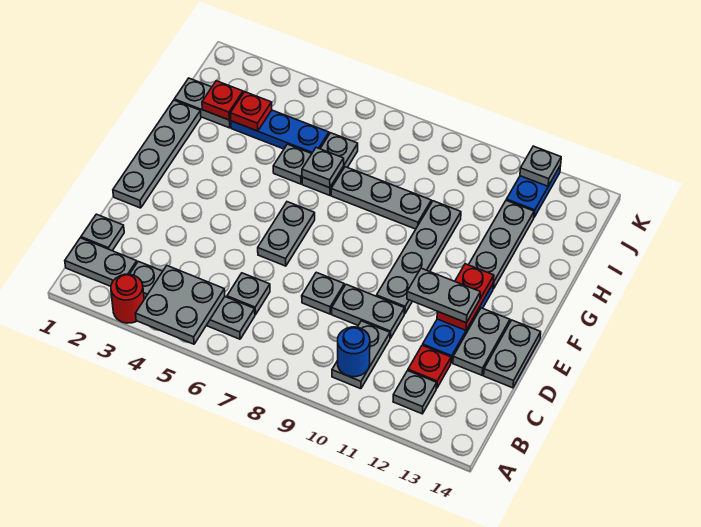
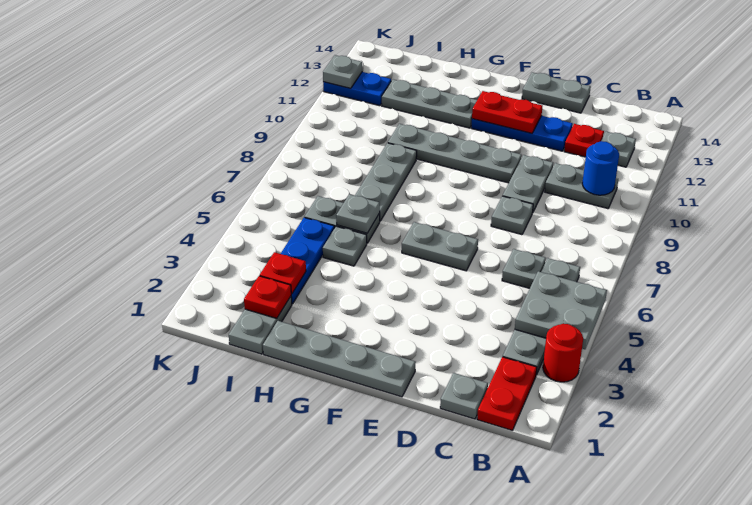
grey 1x2 plate [65,238,137,286] -> red 1x2 plate [477,357,537,430]
grey 1x2 plate [453,308,510,375] -> none
grey 1x2 plate [407,268,480,323] -> none

